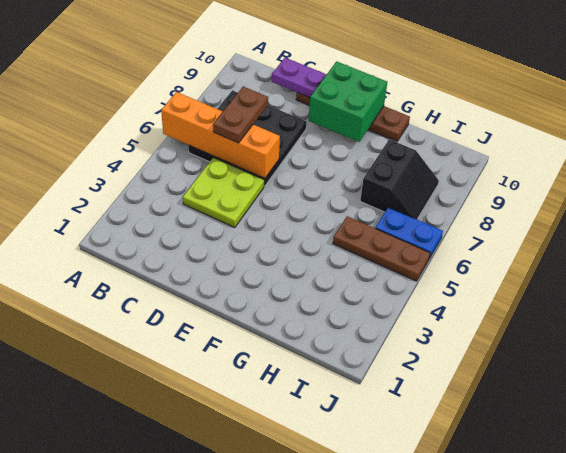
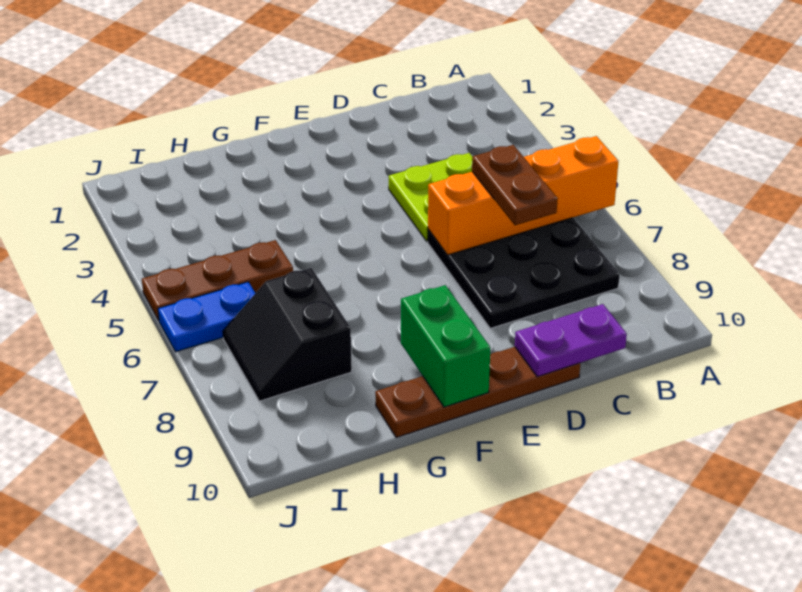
green 2x2 brick [309,61,387,142] -> green 1x2 brick [401,285,490,407]

